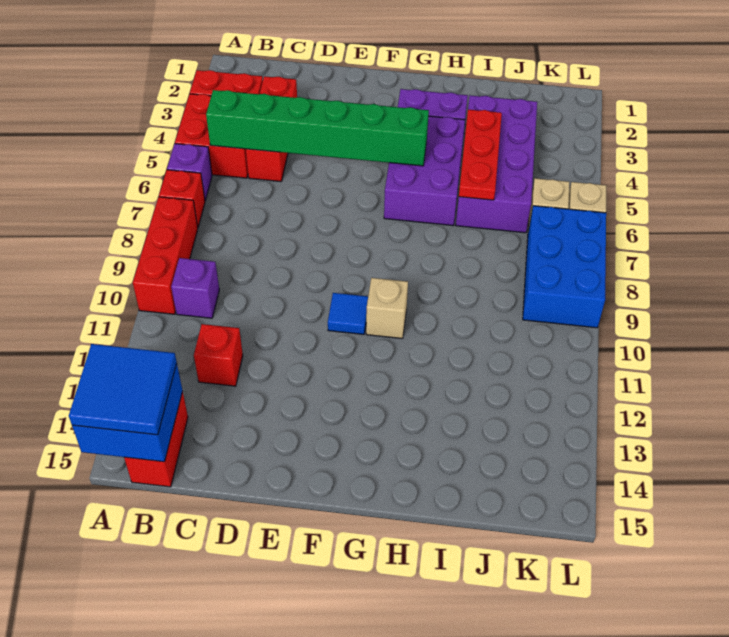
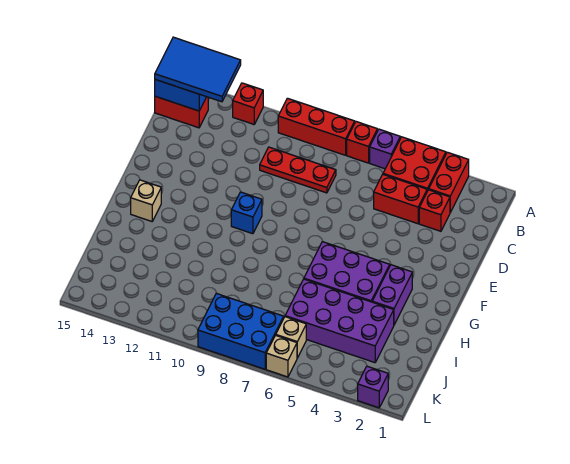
blue 2x2 tile [69,344,177,435] -> blue 2x3 tile [155,37,241,102]
green 1x6 brick [206,90,429,166] -> none
purple 1x1 brick [171,258,219,318] -> purple 1x1 brick moved to [358,366,388,408]
red 1x1 brick [194,324,243,386] -> red 1x1 brick moved to [233,83,263,124]
blue 1x1 tile [328,293,368,334] -> blue 1x1 brick [231,192,262,234]
tan 1x1 brick [366,278,408,338] -> tan 1x1 brick moved to [131,180,161,221]
red 1x3 plate [459,110,502,200] -> red 1x3 plate moved to [260,147,336,193]

